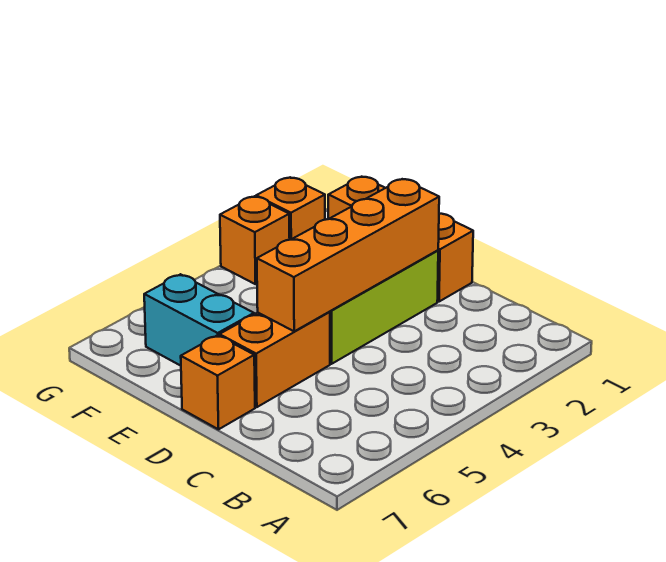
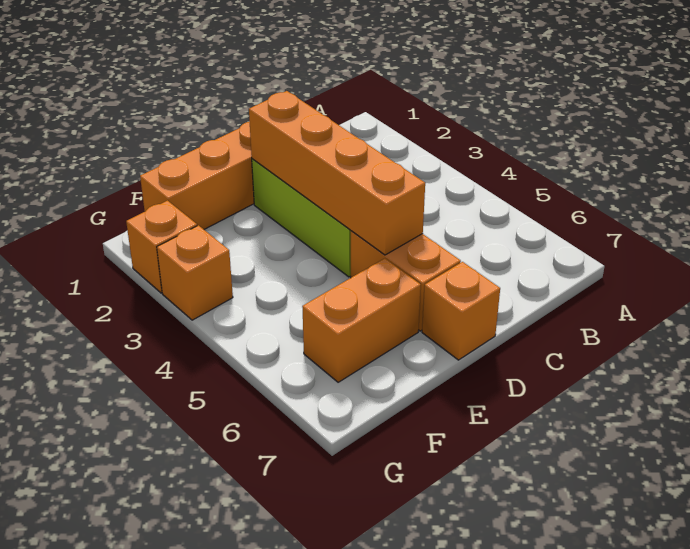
cyan 1x2 brick [144,274,254,366] -> orange 1x2 brick [302,258,421,382]

